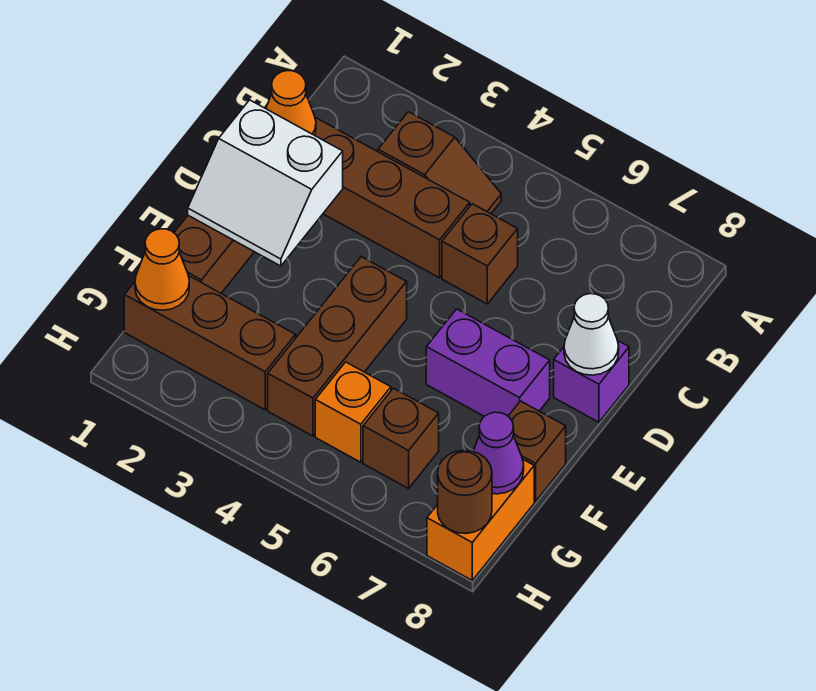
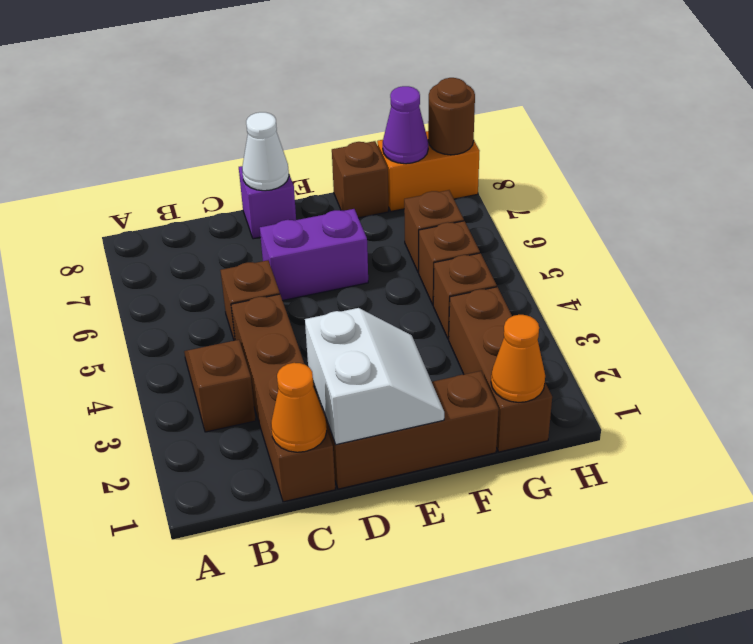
brown 1x3 brick [268,257,407,436] -> brown 1x1 brick [433,253,497,339]
purple 1x2 brick [426,309,550,416] -> purple 1x2 brick turned to [260,209,368,300]
orange 1x1 brick [315,362,391,462] -> brown 1x1 brick [419,221,480,305]

